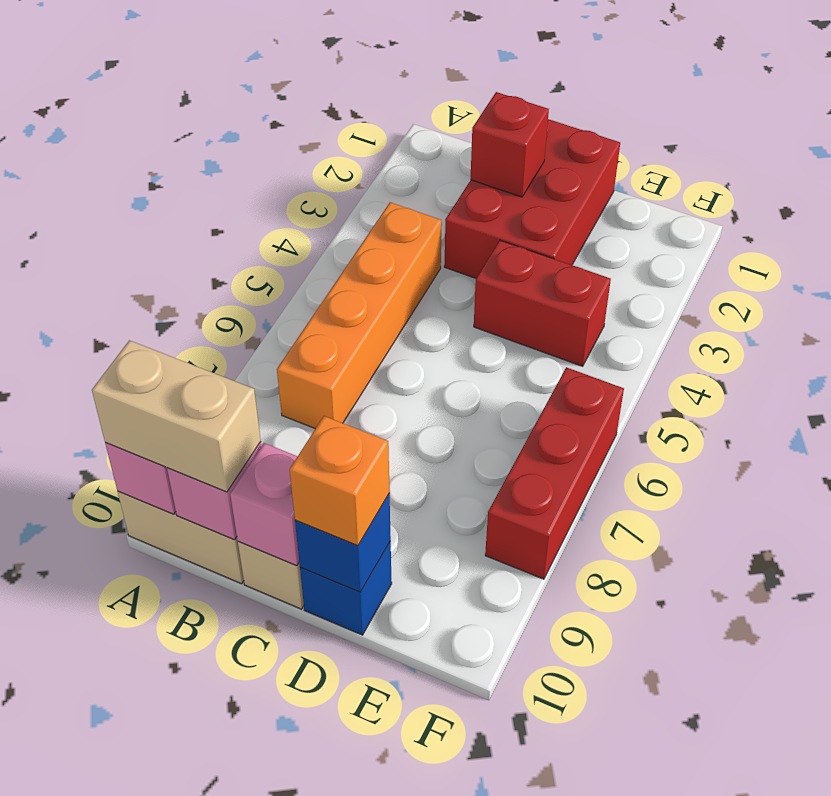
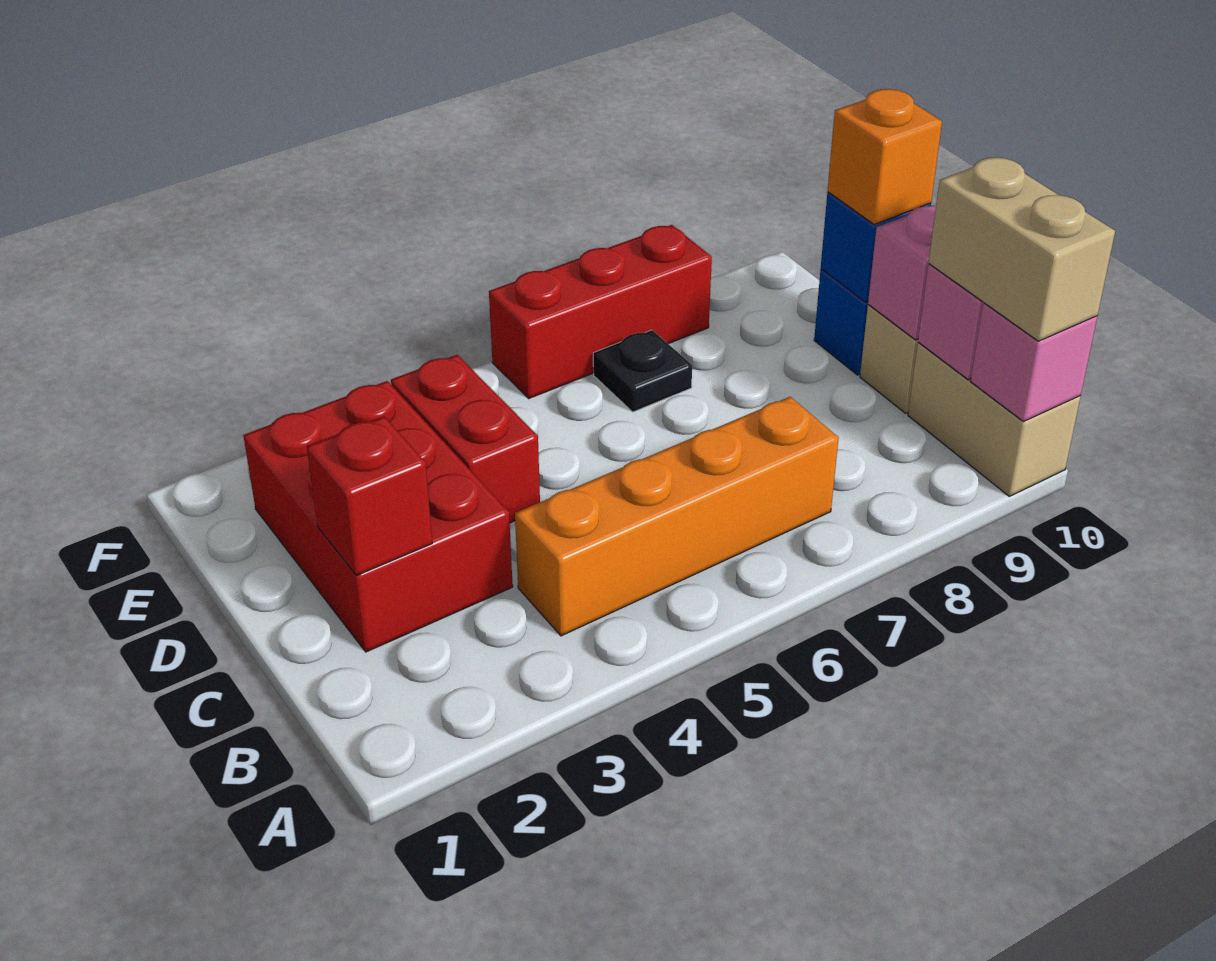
red 2x3 brick [444,119,620,278] -> red 2x3 brick turned to [243,381,513,652]
none -> black 1x1 plate [593,330,692,412]

